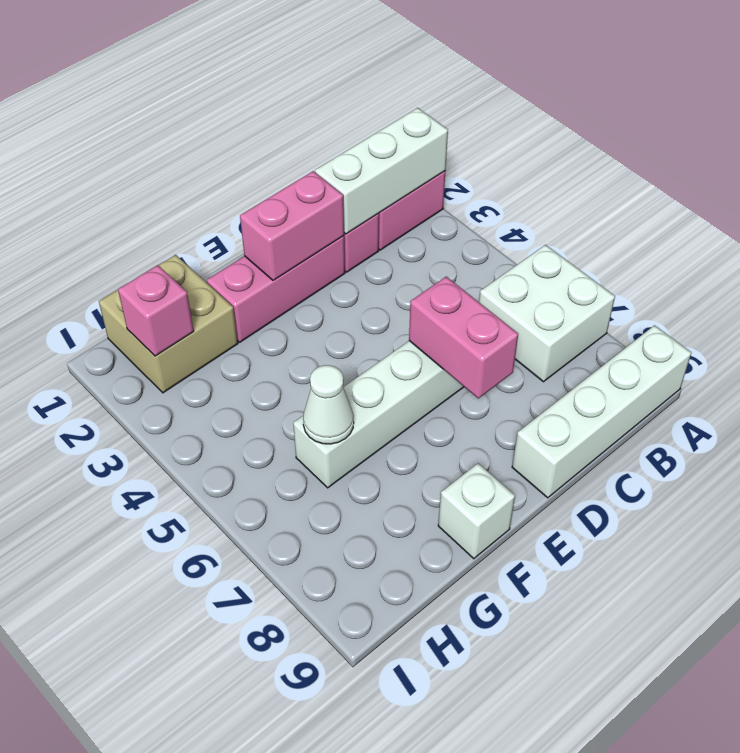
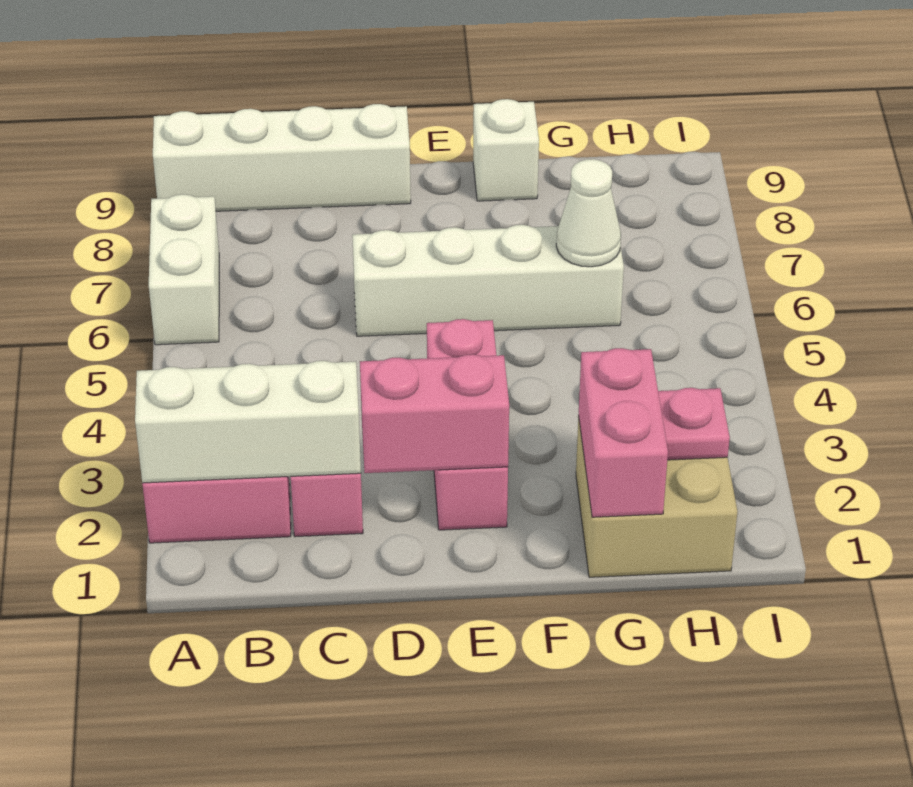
white 2x2 brick [479,245,615,382] -> white 1x2 brick [149,194,219,345]
pink 1x3 brick [207,236,345,342] -> pink 1x3 brick turned to [427,319,508,530]
pink 1x2 brick [409,277,518,398] -> pink 1x2 brick moved to [579,348,668,517]
pink 1x1 brick [118,265,194,356] -> pink 1x1 plate [658,388,730,460]

